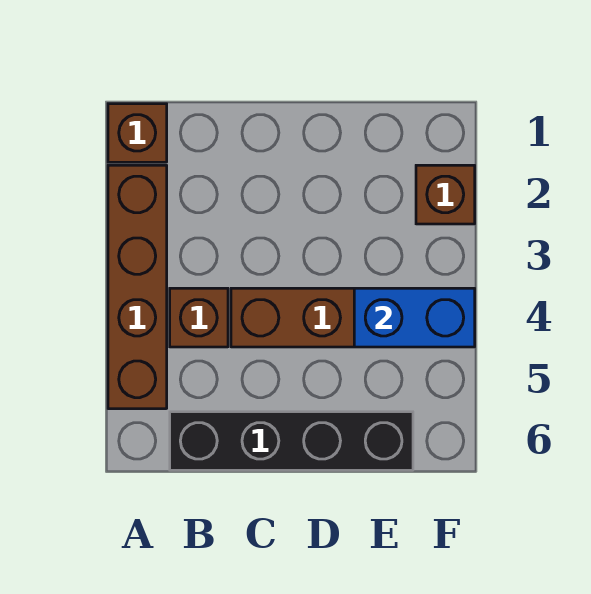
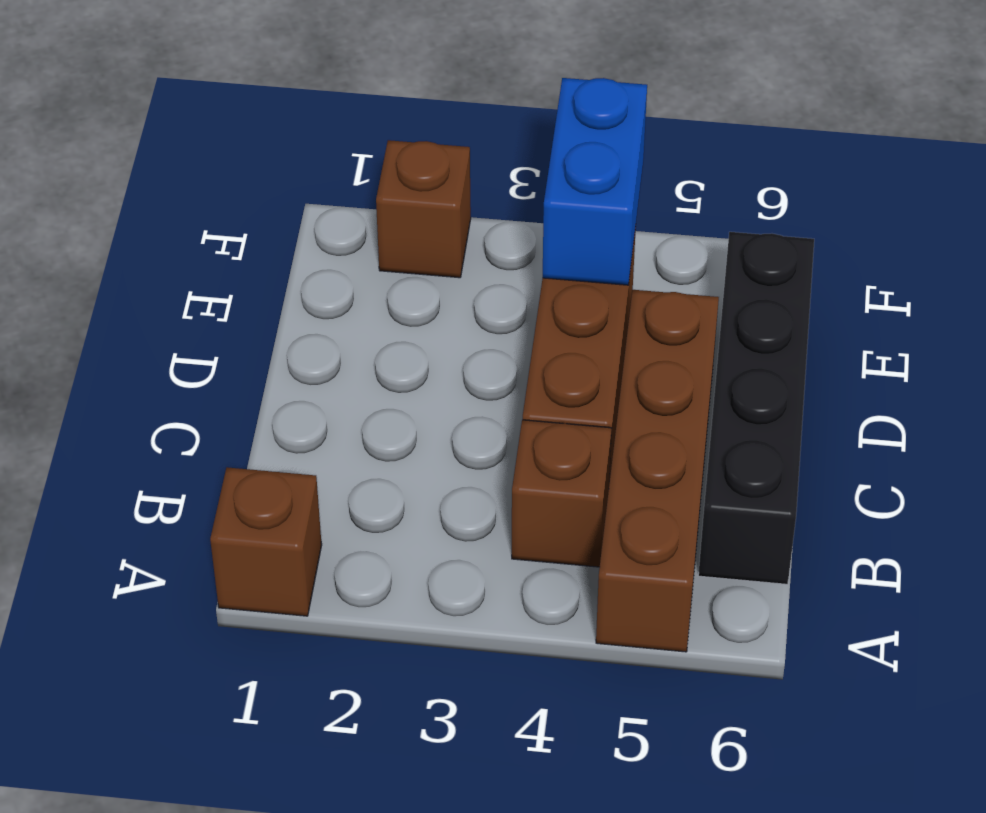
brown 1x4 brick [108,165,167,409] -> brown 1x4 brick turned to [596,290,719,652]

